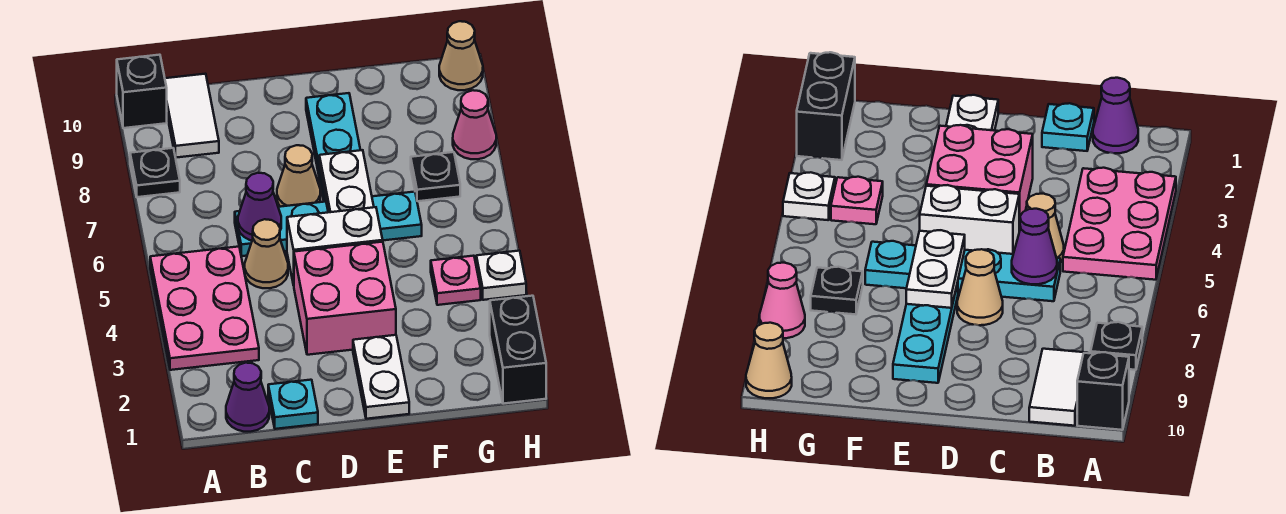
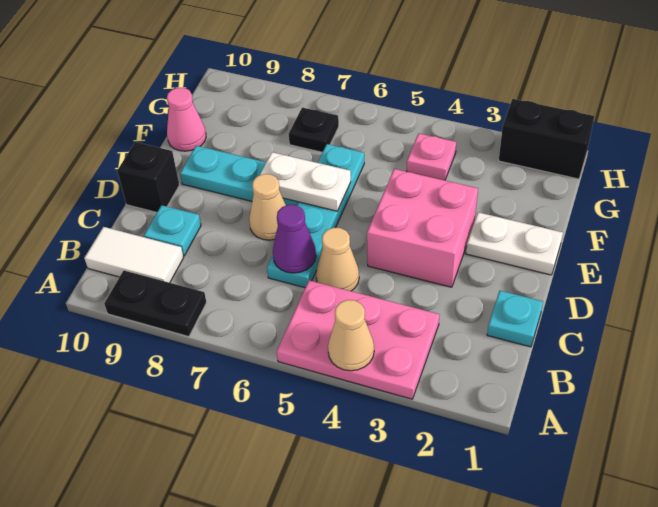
black 1x1 plate [130,148,180,197] -> black 1x2 plate [104,271,207,337]
black 1x1 brick [117,55,167,128] -> black 1x1 brick moved to [117,142,179,212]
purple 1x1 cone [226,363,269,432] -> none
none -> cyan 1x1 plate [144,205,201,256]
white 1x2 brick [287,207,383,285] -> none
white 1x1 plate [476,251,526,300] -> none
pink 1x1 cone [453,90,496,159] -> pink 1x1 cone moved to [167,88,206,151]
tan 1x1 cone [439,21,483,90] -> tan 1x1 cone moved to [328,300,374,371]

